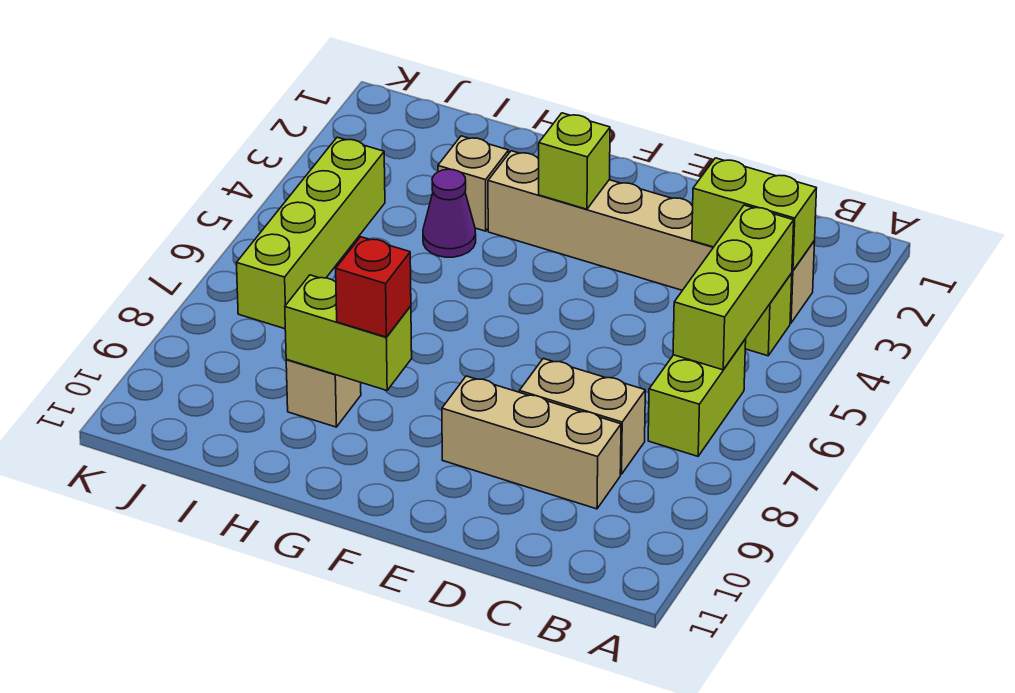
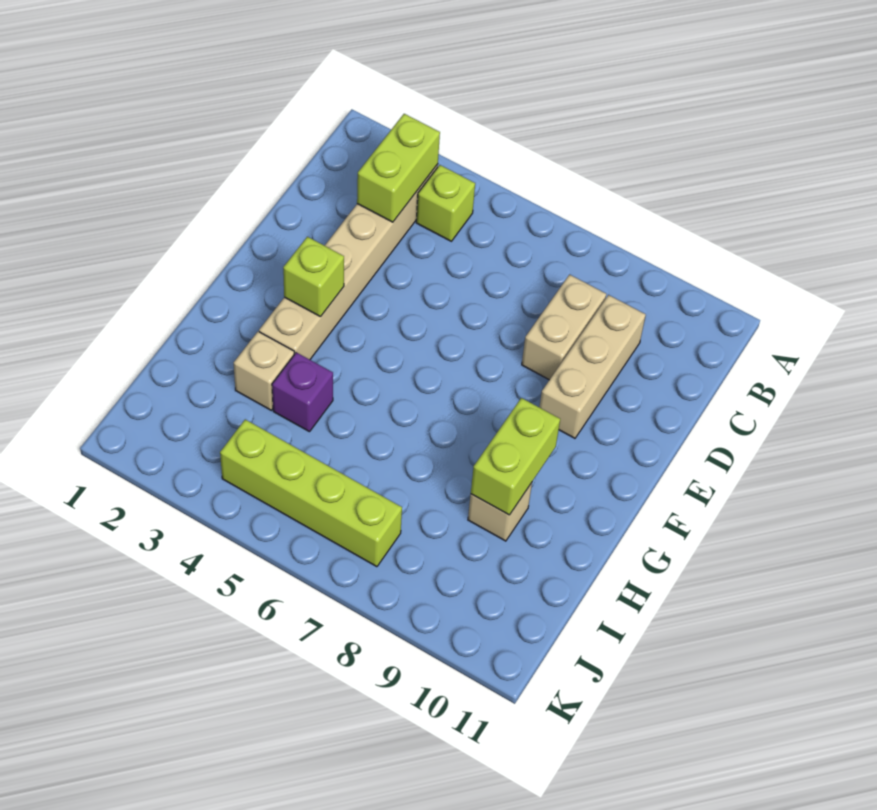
lime 1x3 brick [673,205,794,370] -> none
lime 1x2 brick [648,339,746,456] -> none
red 1x1 brick [336,237,411,337] -> none
purple 1x1 cone [423,169,476,257] -> purple 1x1 brick [272,352,333,432]

